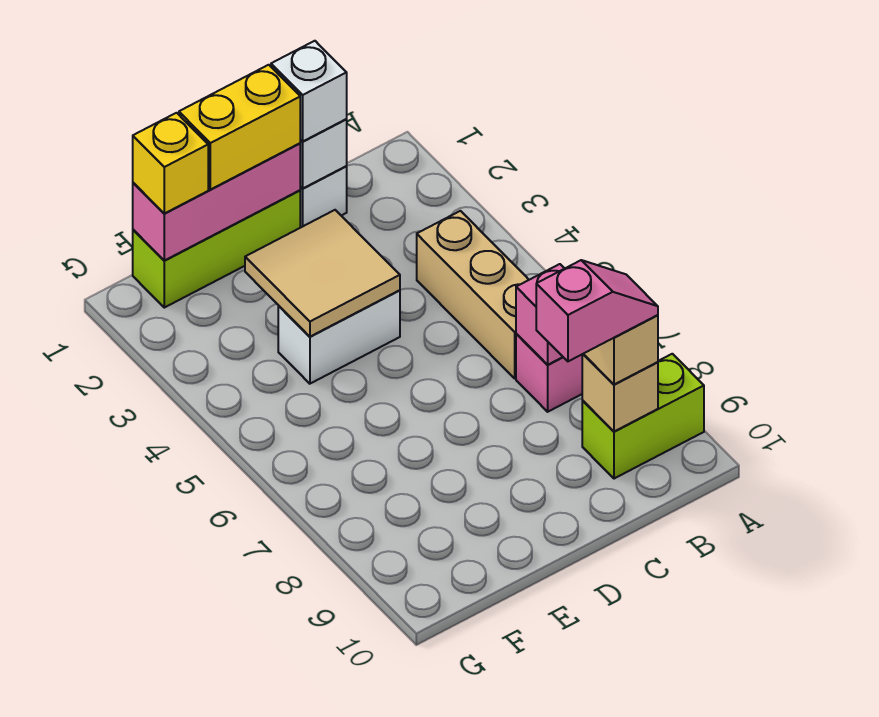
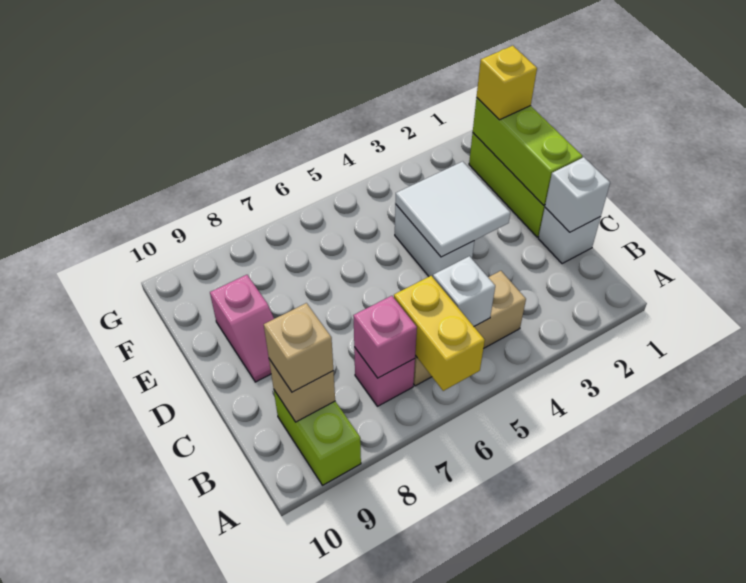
pink 1x2 slope [536,260,658,361] -> pink 1x2 slope moved to [210,275,274,382]
white 1x1 brick [271,41,347,142] -> white 1x1 brick moved to [433,256,495,326]
pink 1x3 brick [133,143,300,261] -> lime 1x3 brick [473,98,582,205]
yellow 1x2 brick [179,65,300,190] -> yellow 1x2 brick moved to [394,276,485,391]
tan 2x2 tile [245,210,400,337] -> white 2x2 tile [395,162,510,257]

